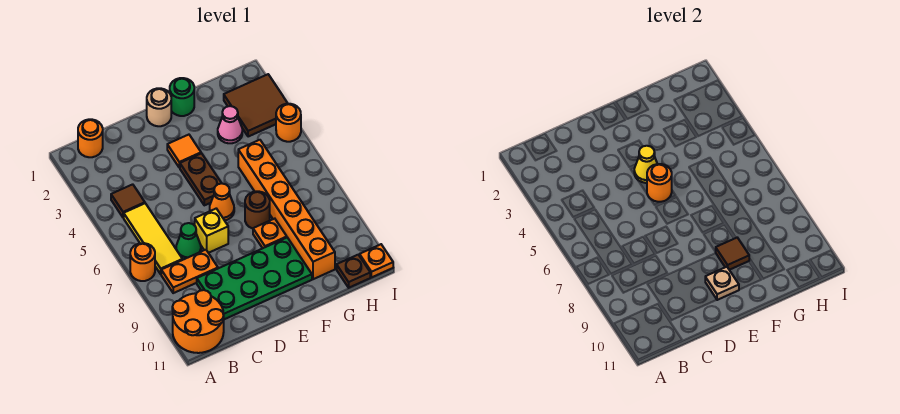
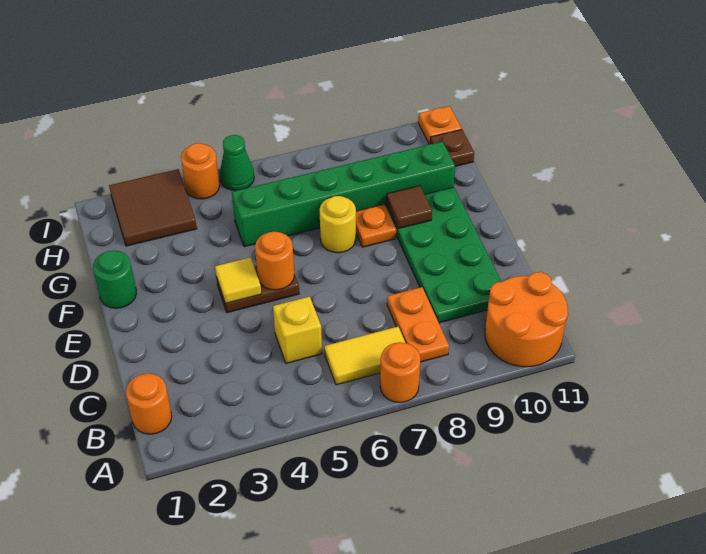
brown 1x1 tile [111,184,145,218] -> none
yellow 1x3 tile [124,203,183,274] -> yellow 1x2 tile [324,327,405,385]
green 1x1 cone [176,223,201,260] -> green 1x1 cone moved to [220,135,254,191]
yellow 1x1 brick [195,209,228,253] -> yellow 1x1 brick moved to [273,297,322,363]
tan 1x1 round brick [147,88,171,126] -> none
orange 1x1 tile [167,135,201,168] -> none
yellow 1x1 cone [634,146,657,183] -> yellow 1x1 tile [215,257,261,303]
orange 1x1 cone [210,184,234,221] -> none
tan 1x1 plate [705,267,739,300] -> none
brown 1x1 round brick [245,191,270,229] -> yellow 1x1 round brick [320,196,356,253]
pink 1x1 cone [218,106,242,143] -> none
orange 1x6 brick [238,140,335,279] -> green 1x6 brick [232,142,455,247]

